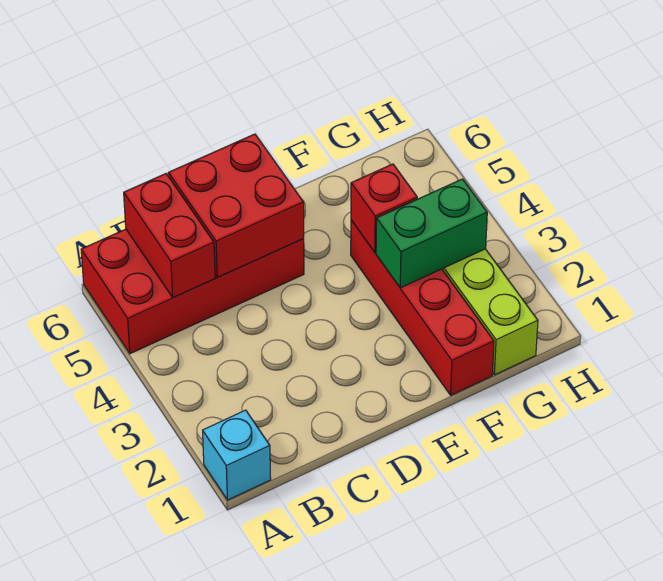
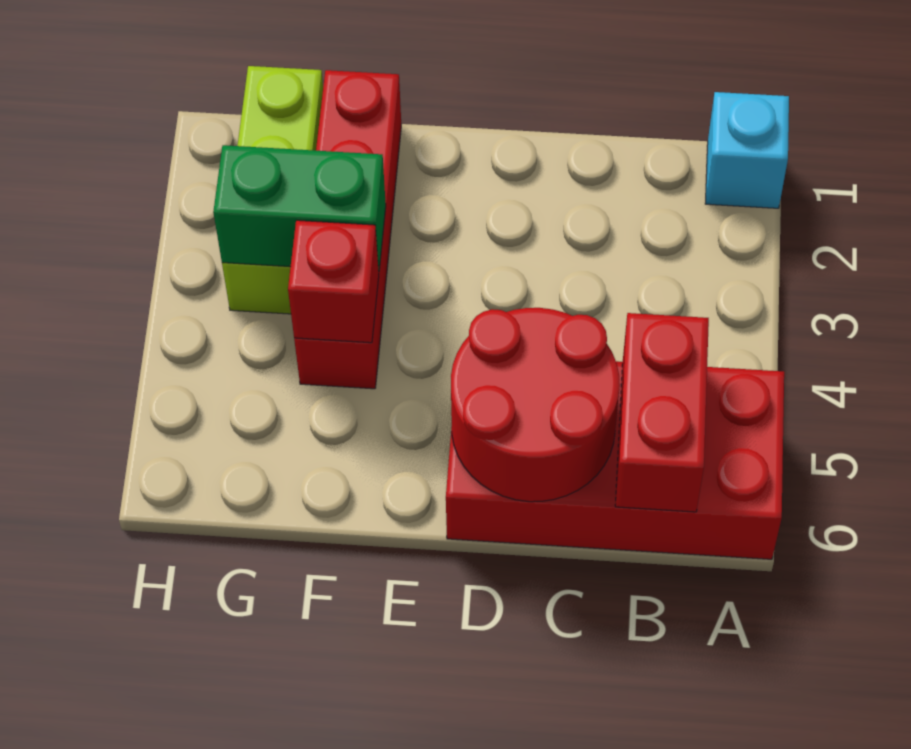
red 2x2 brick [168,134,304,277] -> red 2x2 round brick [451,308,620,502]

